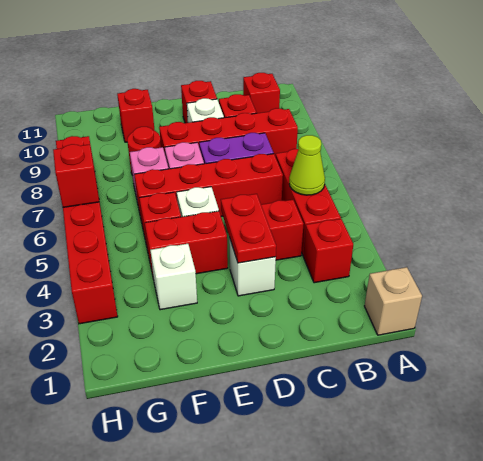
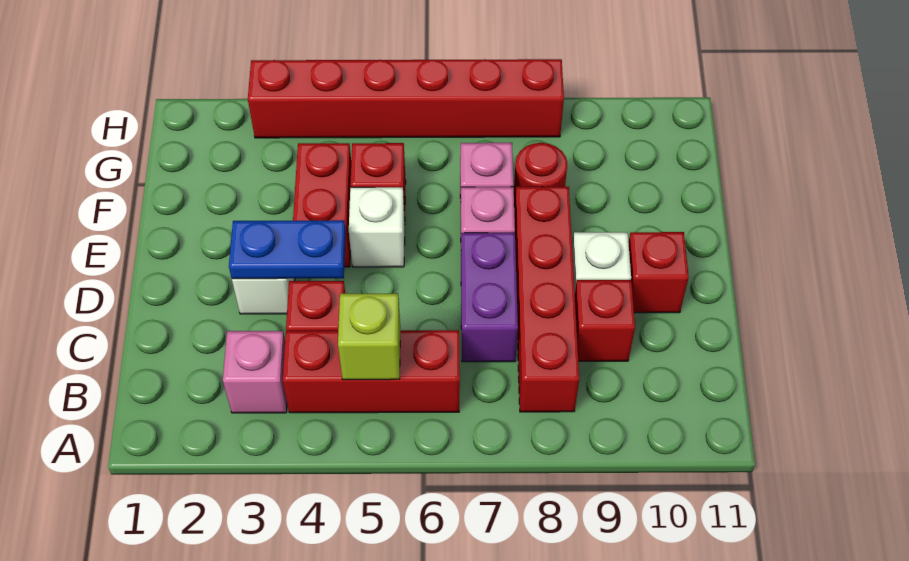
tan 1x1 brick [365,267,422,335] -> none
red 1x1 brick [303,219,353,283] -> pink 1x1 brick [223,331,287,413]
lime 1x1 cone [289,135,325,195] -> lime 1x1 brick [338,293,400,380]
red 1x1 brick [243,73,280,113] -> none
red 1x4 brick [134,154,283,227] -> none
red 1x2 plate [221,194,276,263] -> blue 1x2 plate [229,220,346,279]
white 1x1 brick [150,244,197,310] -> none
red 1x1 brick [117,89,155,142] -> none
red 1x1 brick [53,144,99,207] -> none

